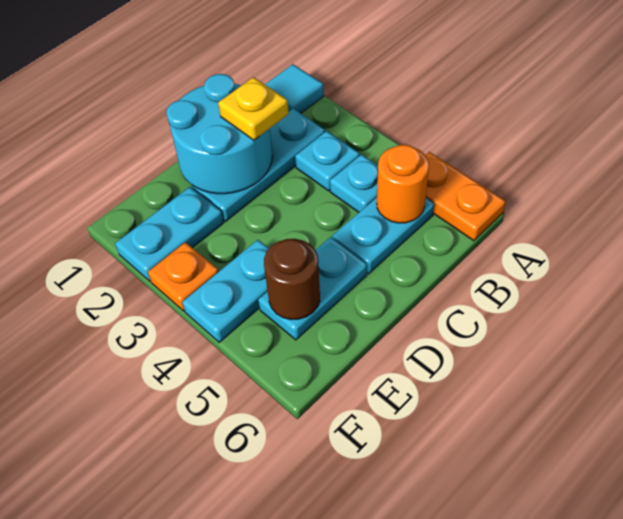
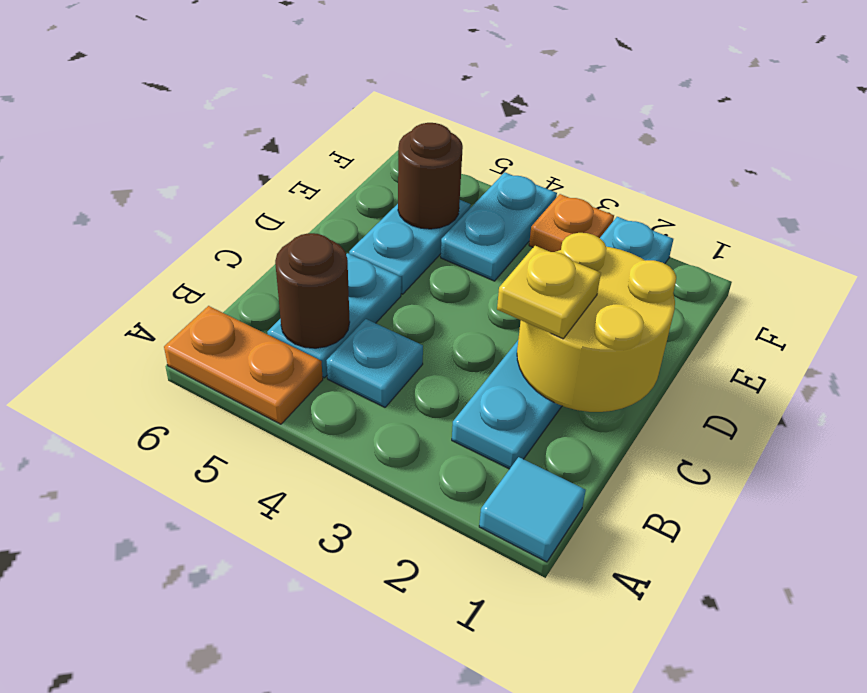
cyan 1x1 plate [295,131,360,191] -> none
orange 1x1 round brick [377,145,429,223] -> brown 1x1 round brick [275,233,350,348]
cyan 2x2 round brick [166,74,272,194] -> yellow 2x2 round brick [517,233,676,412]

